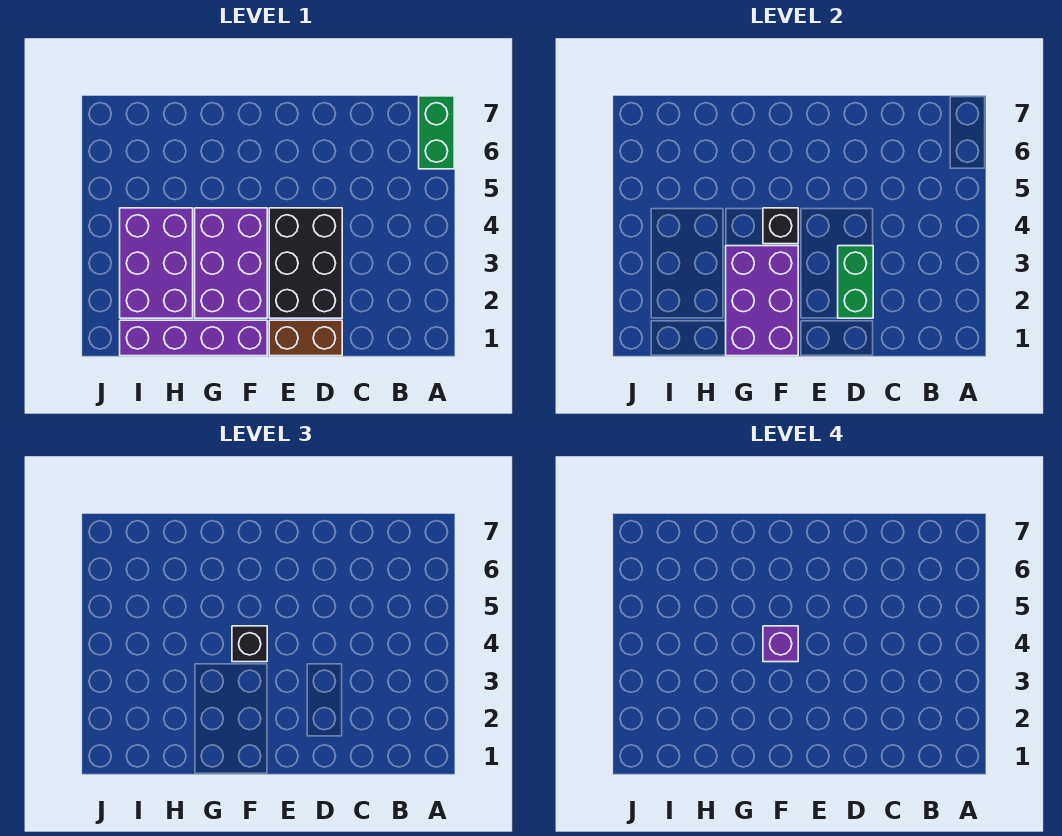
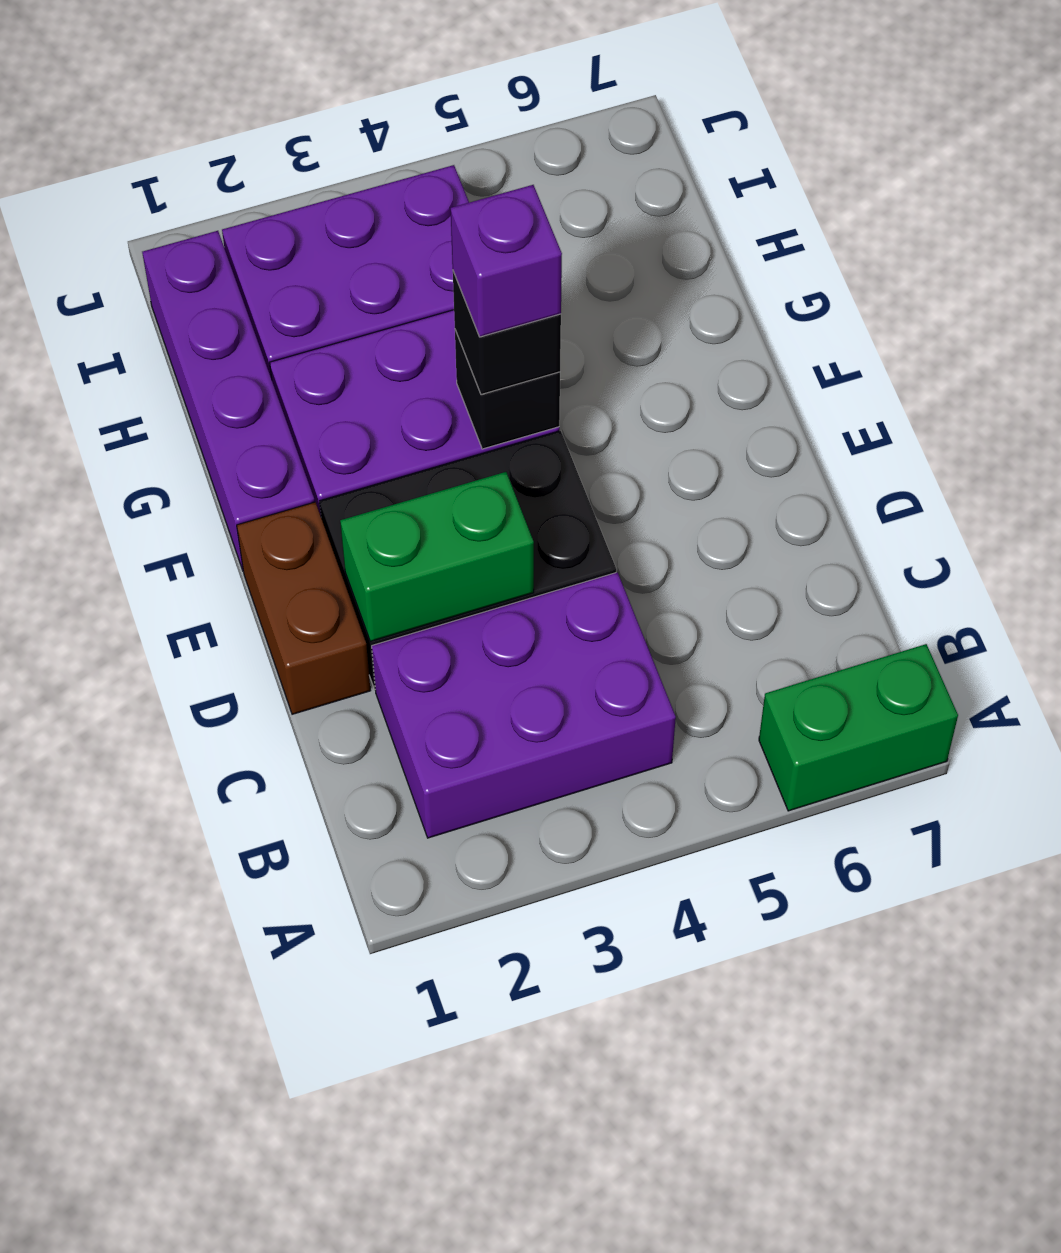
purple 2x3 brick [726,246,798,356] -> purple 2x3 brick moved to [372,572,676,838]

